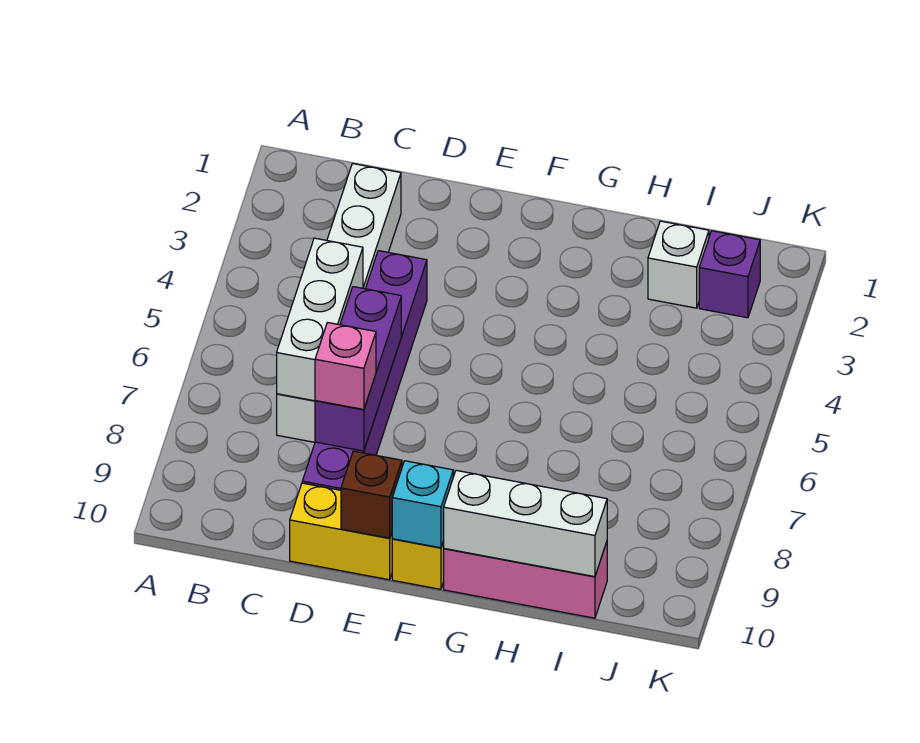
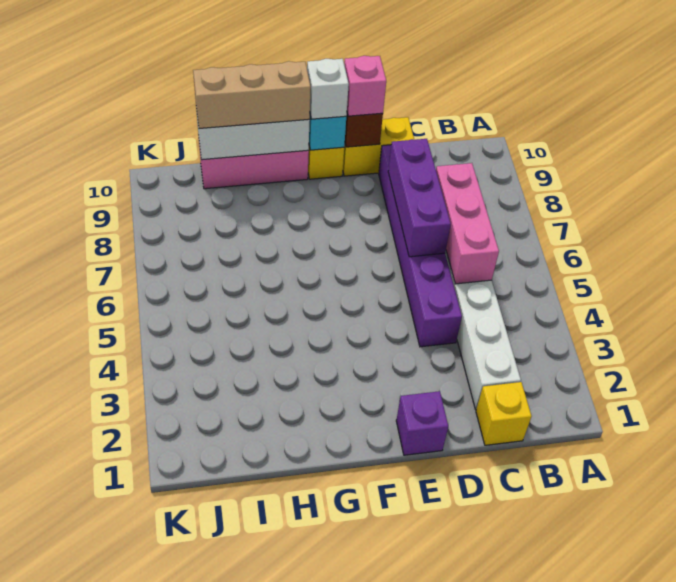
none -> yellow 1x1 brick [476,382,532,445]
white 1x3 brick [277,238,363,401] -> pink 1x3 brick [436,163,499,284]
pink 1x1 brick [315,323,376,410] -> pink 1x1 brick moved to [344,56,386,116]
none -> tan 1x3 brick [193,61,311,129]
white 1x1 brick [648,221,709,308] -> white 1x1 brick moved to [307,59,349,119]
purple 1x1 brick [699,231,760,318] -> purple 1x1 brick moved to [396,391,448,455]

